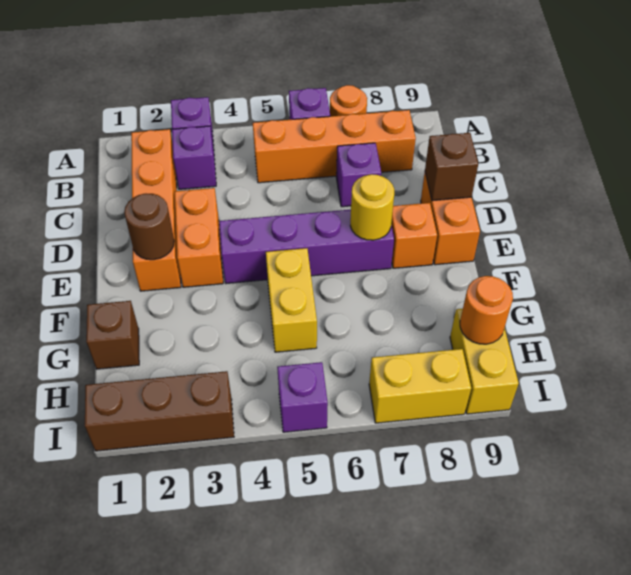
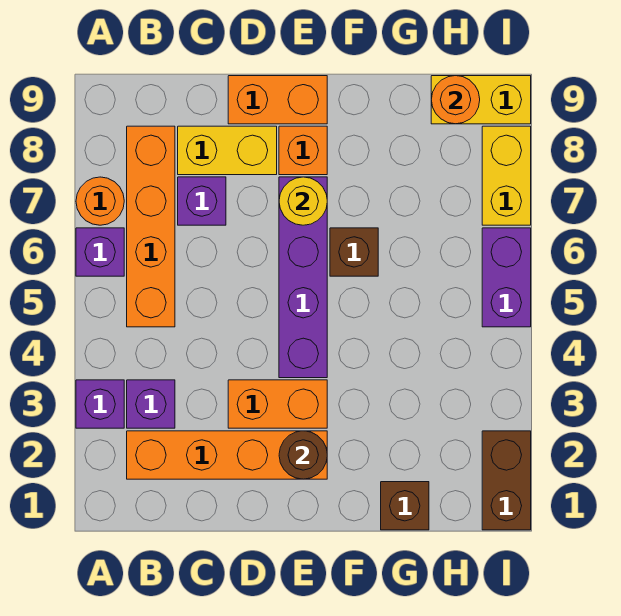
brown 1x1 brick [425,133,478,201] -> brown 1x1 brick moved to [330,228,378,276]
yellow 1x2 brick [266,248,317,352] -> yellow 1x2 brick moved to [178,126,277,175]
brown 1x3 brick [85,371,234,451] -> brown 1x2 brick [482,431,531,530]
purple 1x1 brick [277,362,328,432] -> purple 1x2 brick [482,228,531,327]

